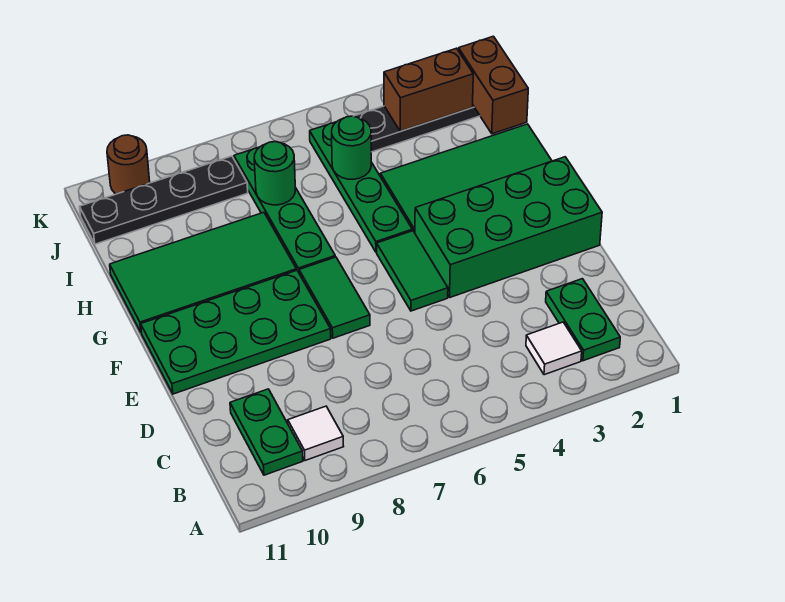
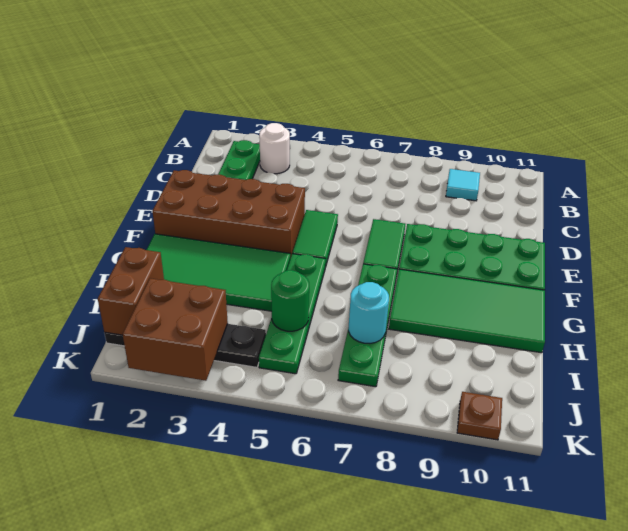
white 1x1 tile [526,322,582,375] -> white 1x1 round brick [259,123,290,174]
white 1x1 tile [288,406,344,461] -> cyan 1x1 tile [446,169,480,201]
green 1x2 plate [230,389,303,475] -> none
green 2x4 brick [415,157,602,297] -> brown 2x4 brick [152,170,305,258]
green 1x1 round brick [254,142,295,205] -> cyan 1x1 round brick [349,282,389,343]
brown 1x2 brick [384,48,473,131] -> brown 2x2 brick [123,278,228,381]
black 1x4 plate [80,156,248,244] -> none
brown 1x1 round brick [107,135,150,194] -> brown 1x1 plate [457,392,502,440]

